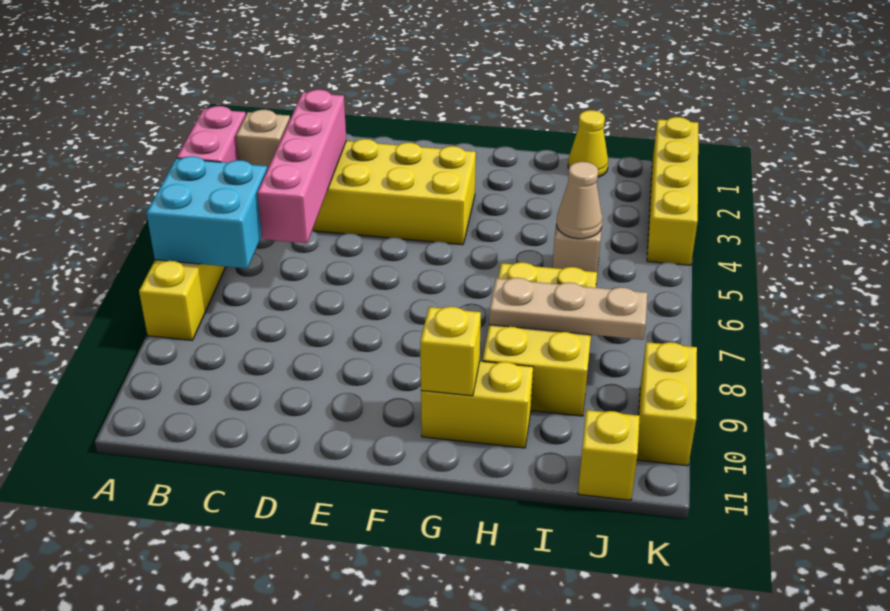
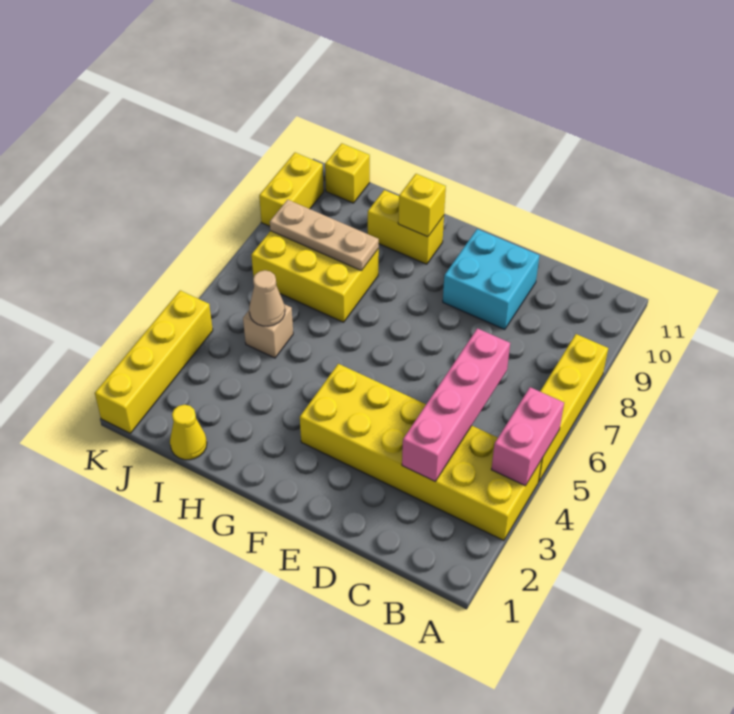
cyan 2x2 brick [146,156,267,269] -> cyan 2x2 brick moved to [443,229,539,330]
tan 1x1 brick [236,110,290,169] -> none
yellow 2x3 brick [483,262,597,416] -> yellow 2x3 brick turned to [251,231,379,322]

